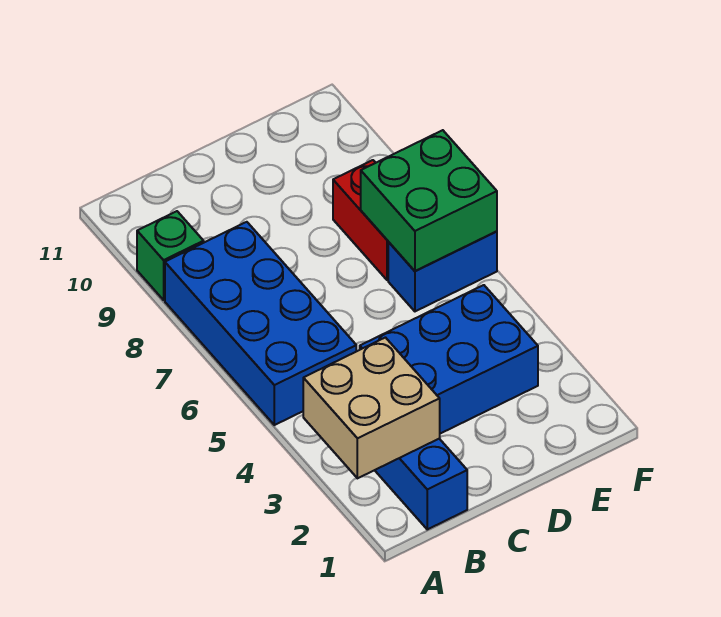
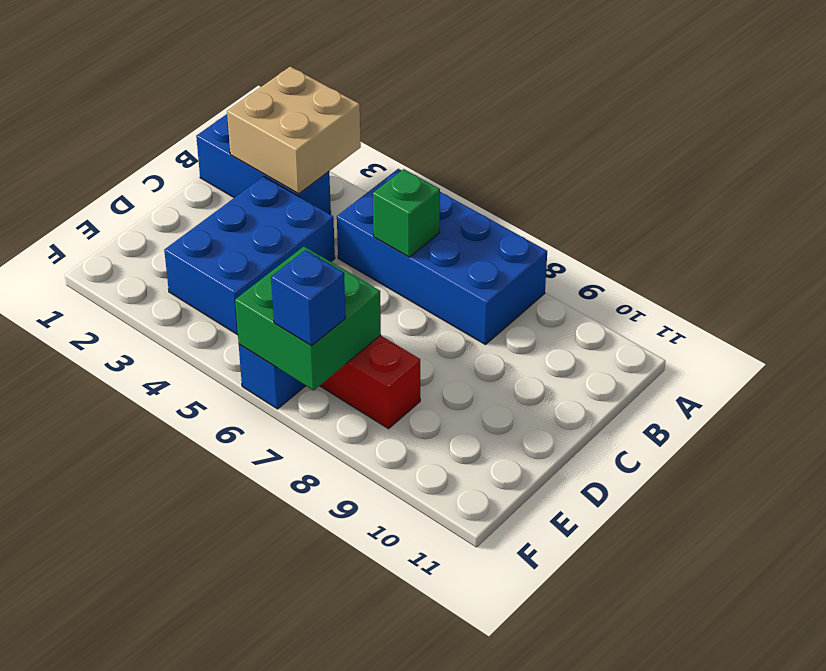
green 1x1 brick [137,211,204,300] -> green 1x1 brick moved to [373,169,440,257]
none -> blue 1x1 brick [271,250,346,346]

